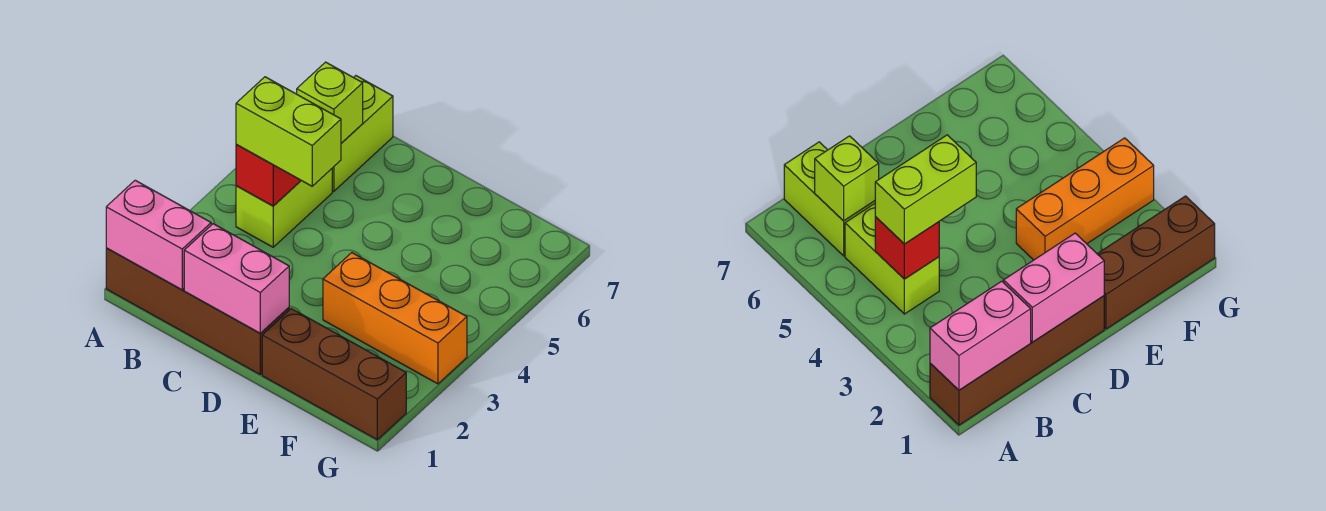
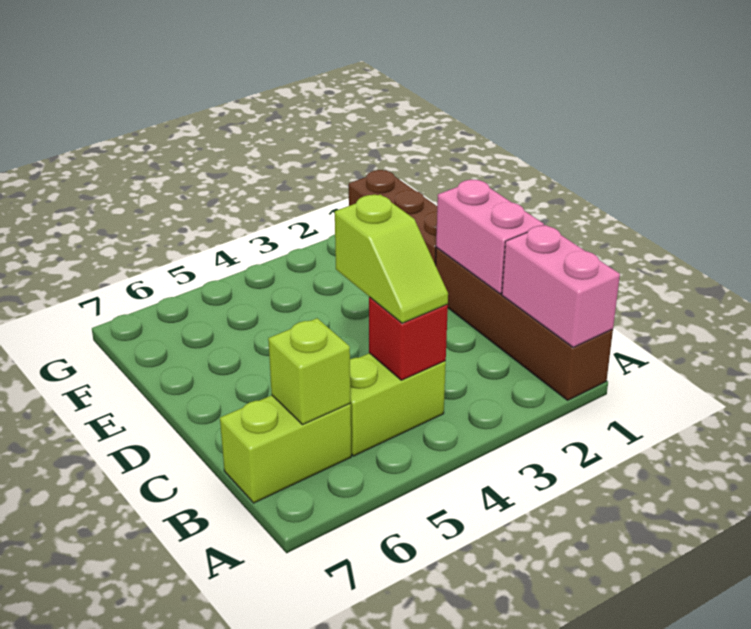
lime 1x2 brick [236,77,341,186] -> lime 1x2 slope [335,194,448,323]
orange 1x3 brick [323,253,467,384] -> none

